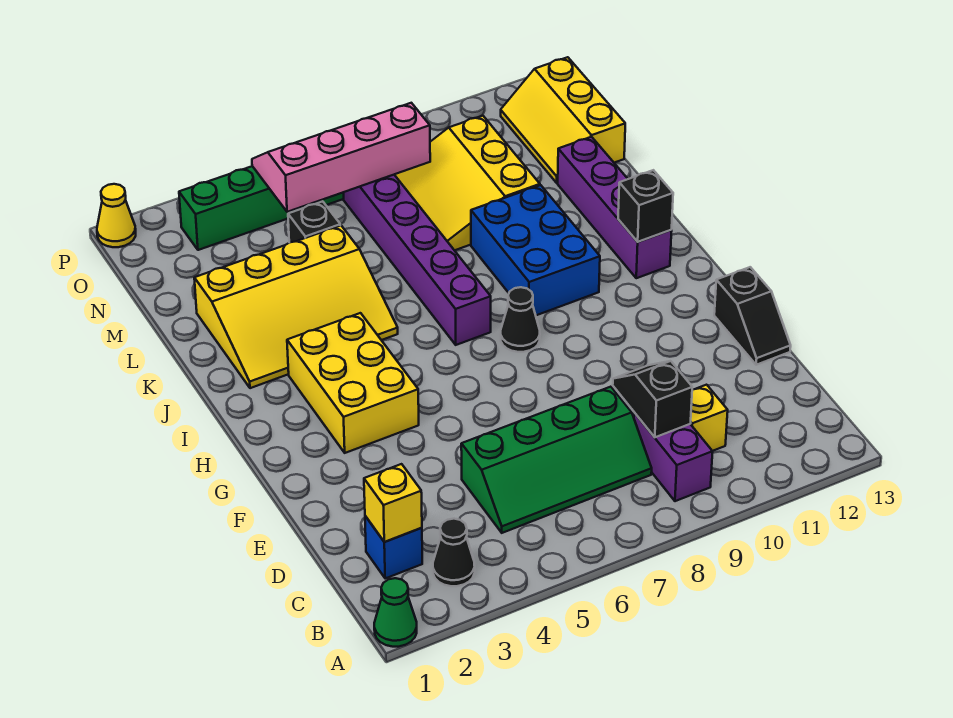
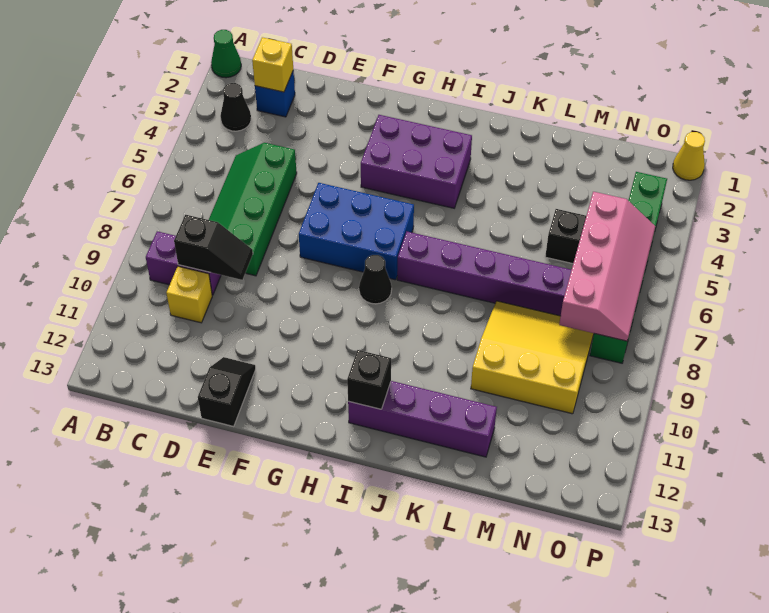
black 1x2 slope [714,267,791,365] -> black 1x2 slope turned to [198,357,256,426]
yellow 2x3 brick [287,313,419,453] -> purple 2x3 brick [361,115,472,208]
blue 2x3 brick [471,185,600,315] -> blue 2x3 brick moved to [299,183,414,280]
yellow 3x4 slope [194,225,398,388] -> none
yellow 2x3 slope [501,57,625,183] -> none

